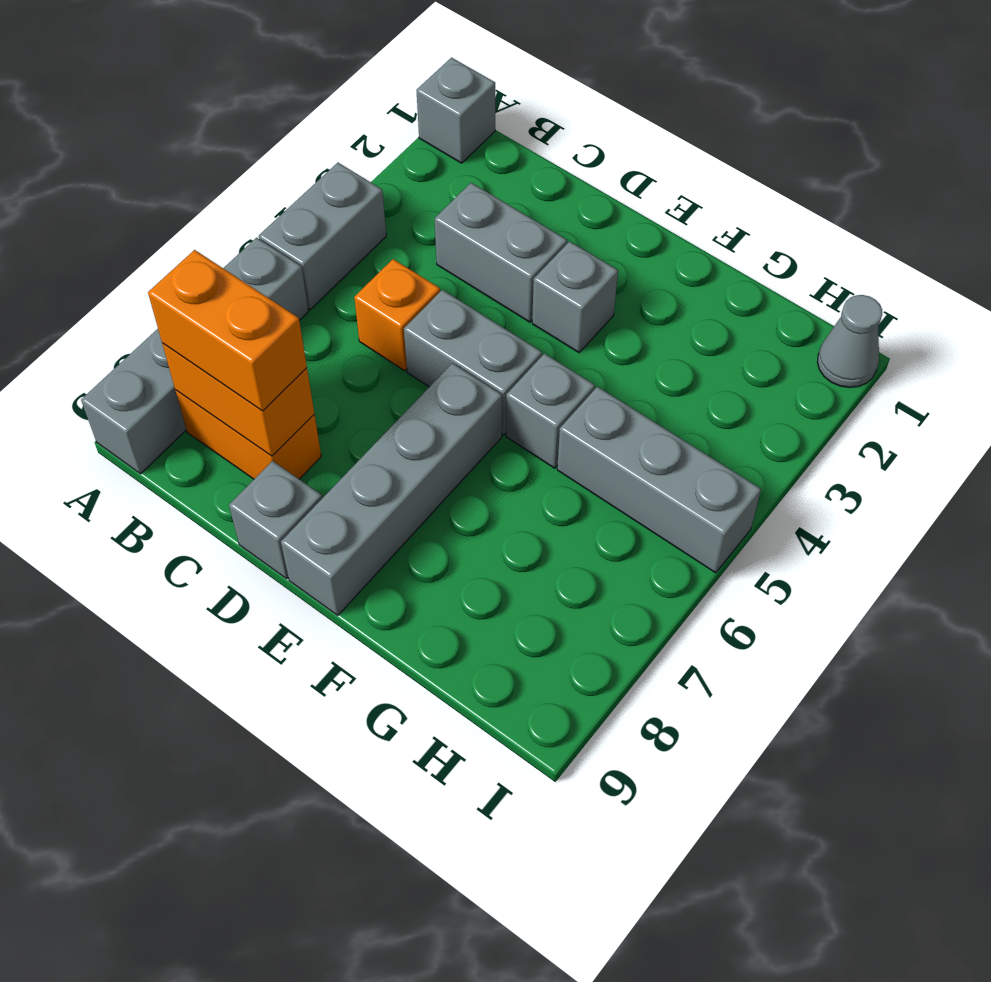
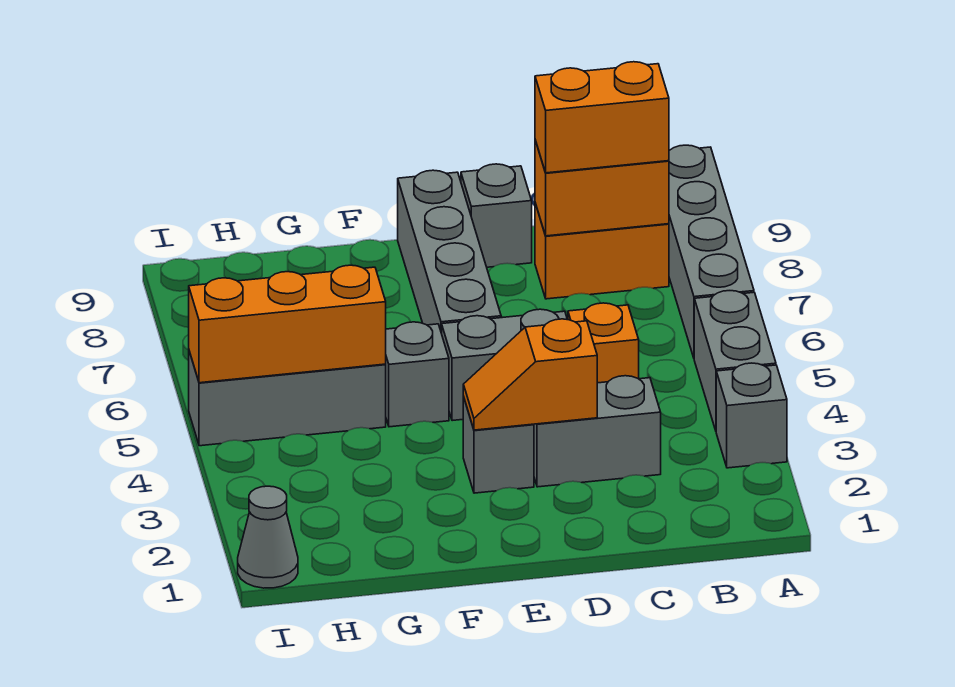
grey 1x1 brick [416,58,495,163] -> grey 1x1 brick moved to [716,363,787,468]
none -> orange 1x2 slope [463,319,597,430]
none -> orange 1x3 brick [189,265,386,383]

